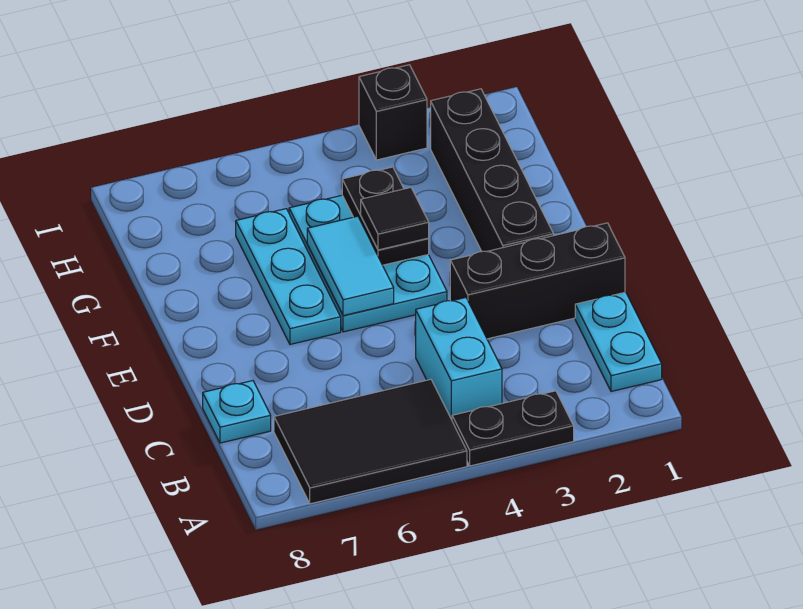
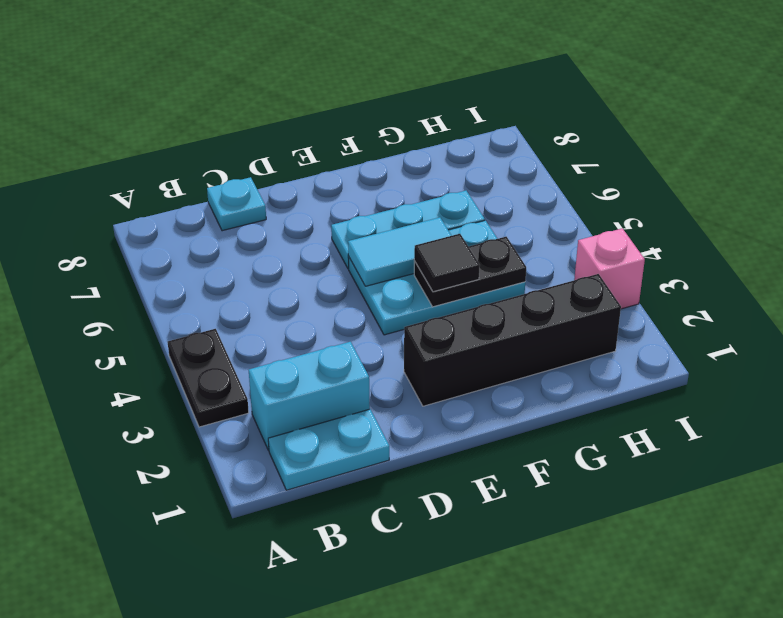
black 2x3 tile [274,379,467,504] -> none
cyan 1x2 brick [416,298,502,420] -> cyan 1x2 brick moved to [249,342,370,450]
black 1x3 brick [450,223,625,339] -> none
black 1x1 brick [359,65,427,160] -> pink 1x1 brick [574,228,645,309]

